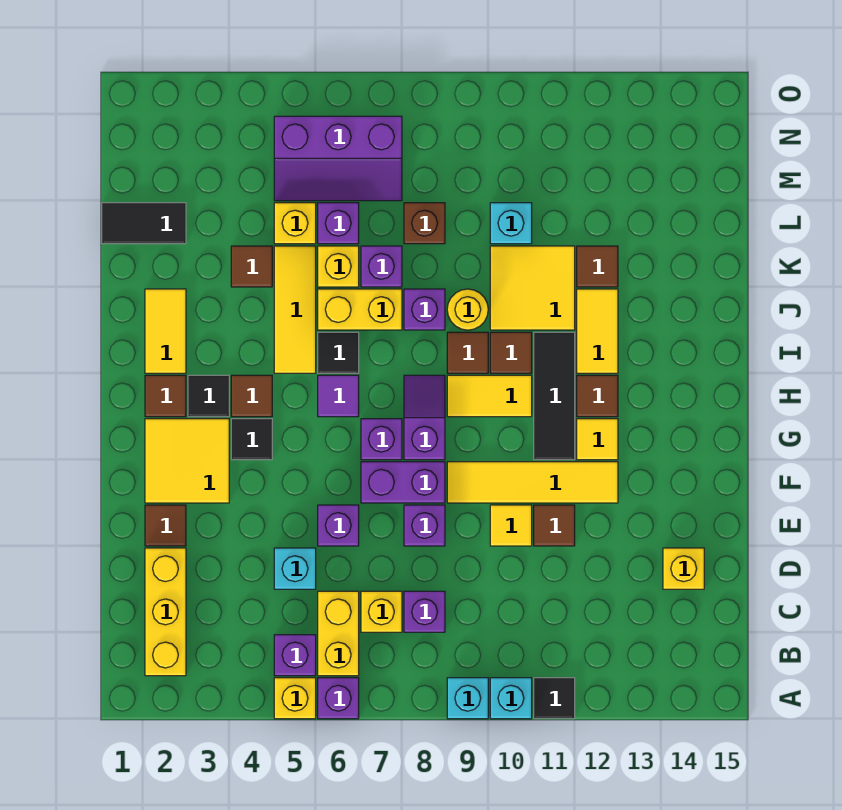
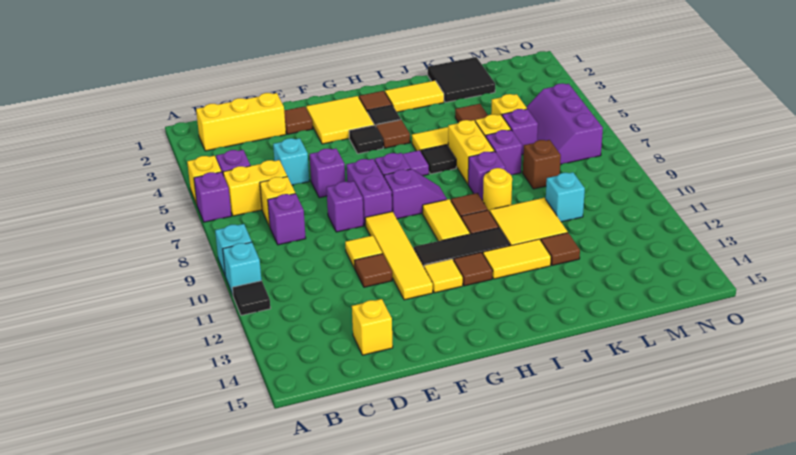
black 1x2 tile [102,203,186,244] -> black 2x2 tile [428,57,495,102]

